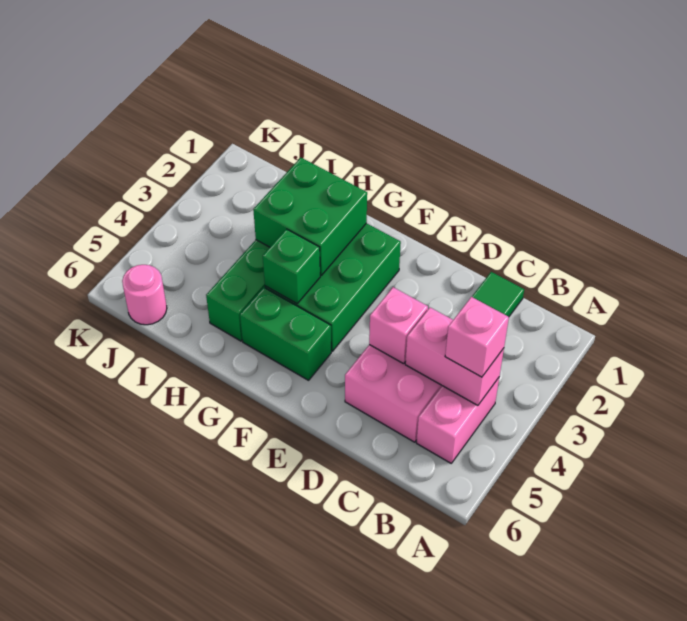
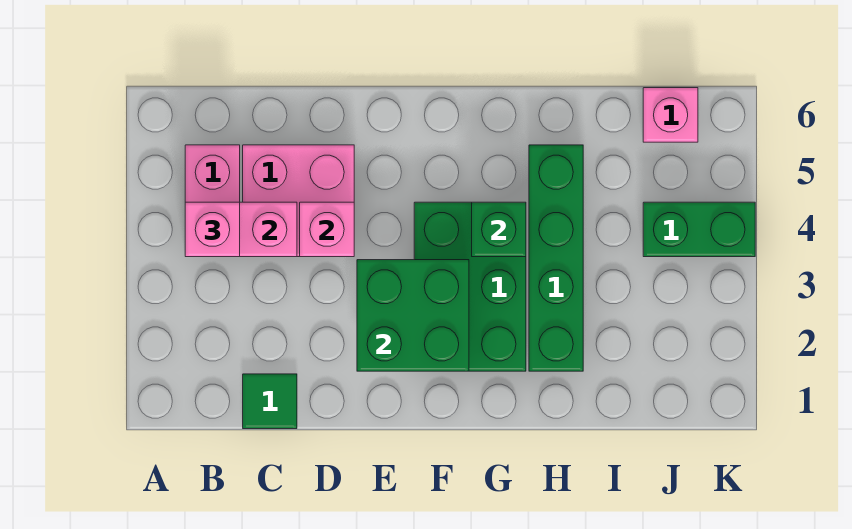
green 1x2 brick [240,287,331,380] -> green 1x2 brick moved to [643,202,755,257]
green 2x2 brick [253,158,367,275] -> green 2x2 brick moved to [357,260,469,371]
pink 1x1 round brick [122,265,167,325] -> pink 1x1 brick [643,88,698,142]

